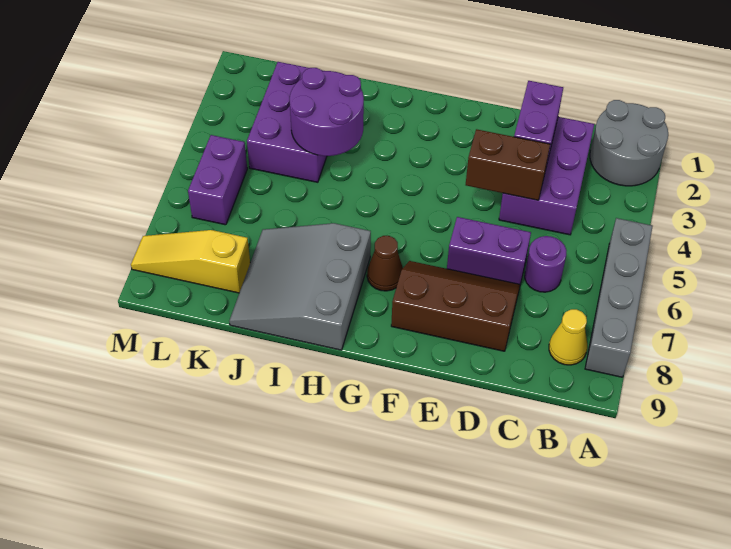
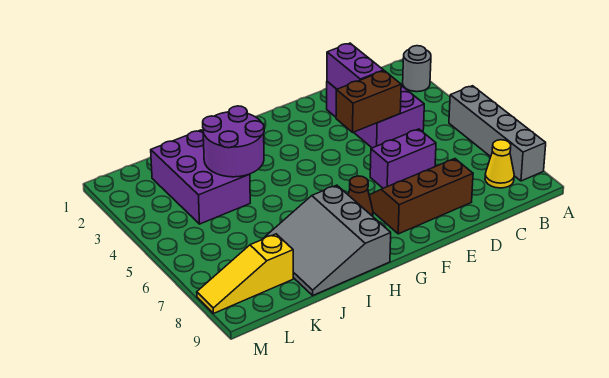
grey 2x2 round brick [590,100,668,186] -> grey 1x1 round brick [403,46,431,92]
purple 1x1 round brick [525,236,567,292] -> none
purple 1x2 brick [188,135,247,225] -> none

